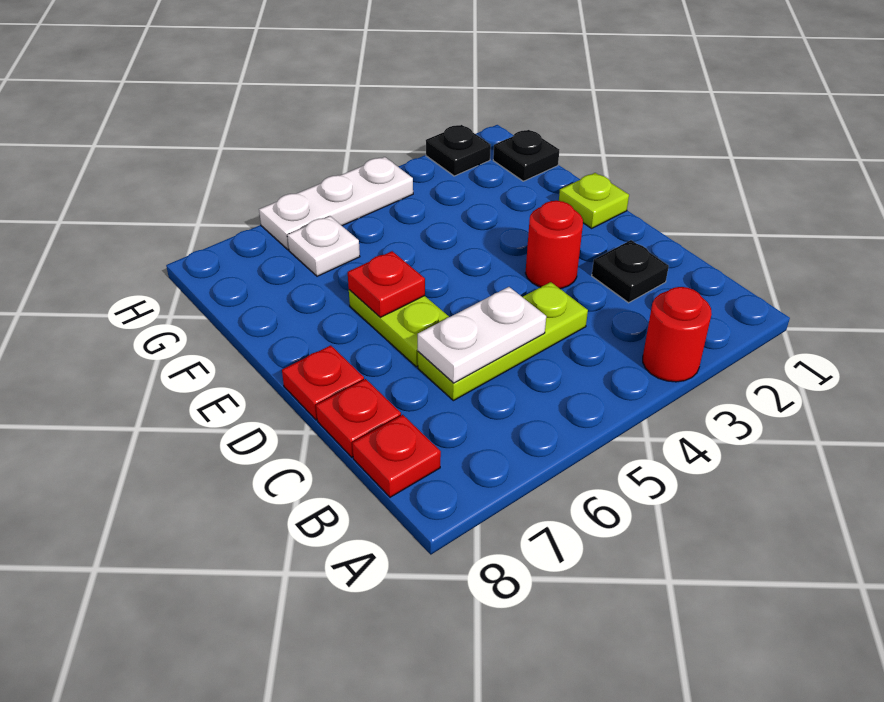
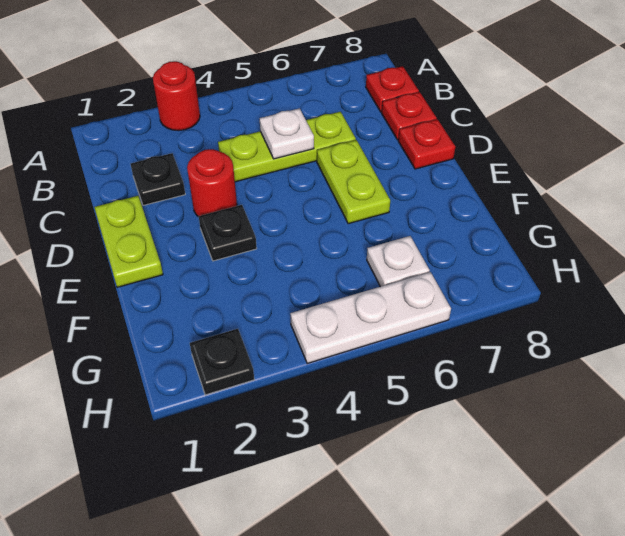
white 1x2 plate [418,287,546,383] -> white 1x1 plate [260,108,314,159]
lime 1x1 plate [559,173,629,228] -> lime 1x2 plate [94,196,163,287]
red 1x1 plate [348,251,425,317] -> none
black 1x1 plate [493,130,559,181] -> black 1x1 plate moved to [199,205,257,261]

